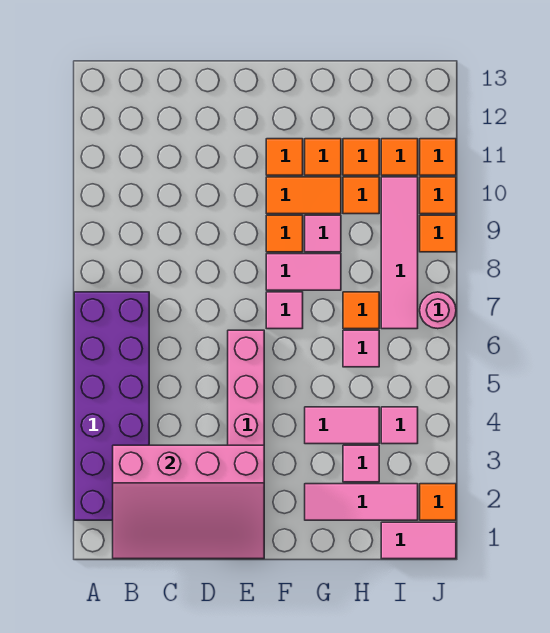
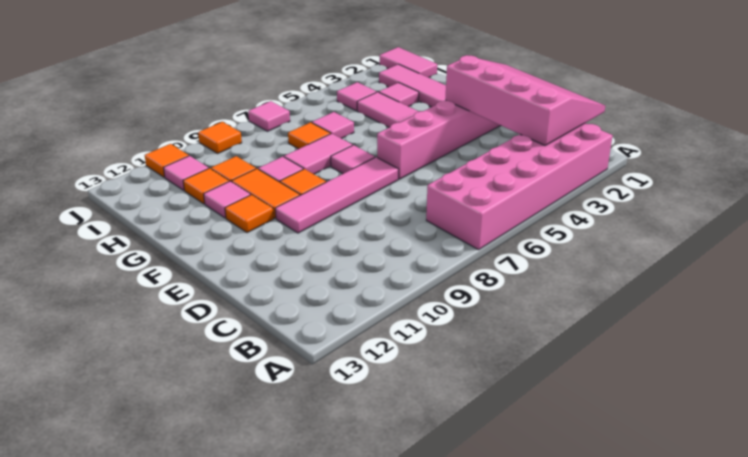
purple 2x6 brick [74,292,149,520] -> pink 2x6 brick [426,123,613,250]
pink 1x2 tile [266,254,341,290] -> pink 1x2 tile turned to [284,134,352,174]
orange 1x1 tile [305,139,341,175] -> pink 1x1 tile [204,181,251,218]
pink 1x4 tile [381,177,418,329] -> pink 1x4 tile moved to [275,157,399,233]
orange 1x1 tile [381,139,418,175] -> pink 1x1 tile [164,156,209,190]
orange 1x1 tile [420,484,456,520] -> none
pink 1x1 round brick [420,292,456,329] -> pink 1x1 tile [248,101,290,131]
orange 1x1 tile [420,177,456,214] -> none

